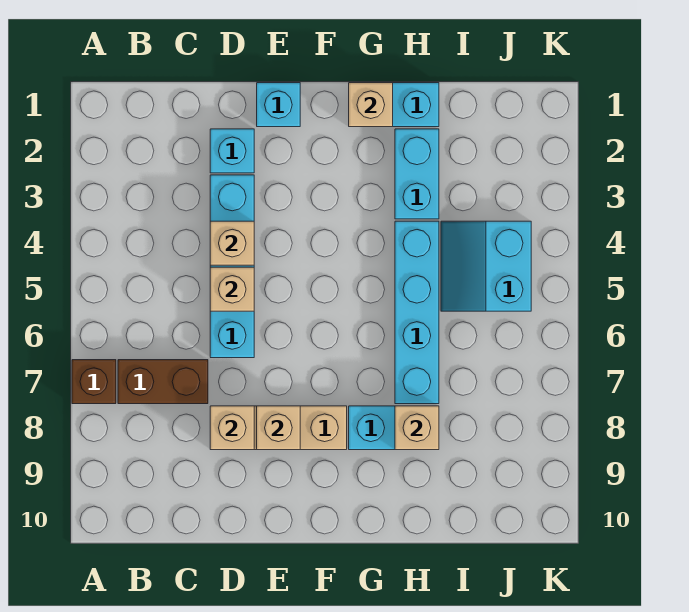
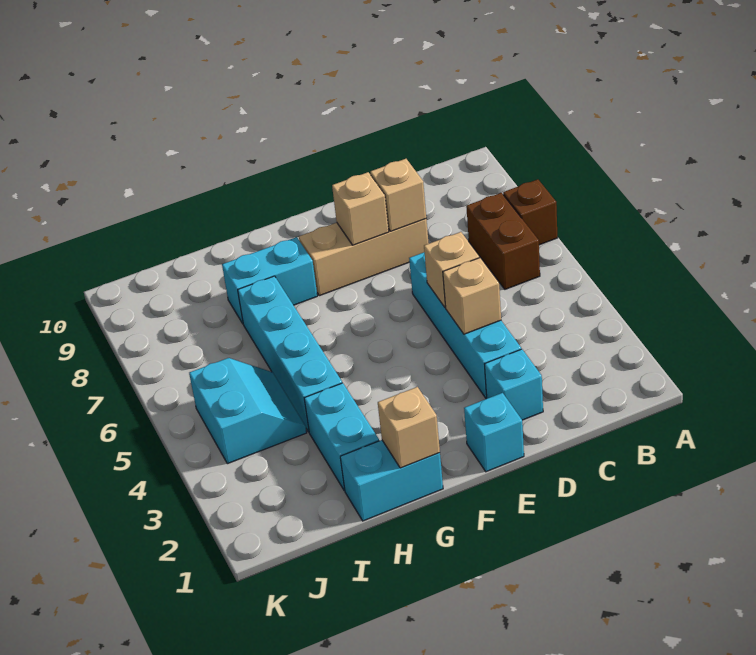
brown 1x2 brick [118,360,208,404] -> brown 1x2 brick turned to [466,193,540,289]
tan 1x1 brick [395,406,439,450] -> none

